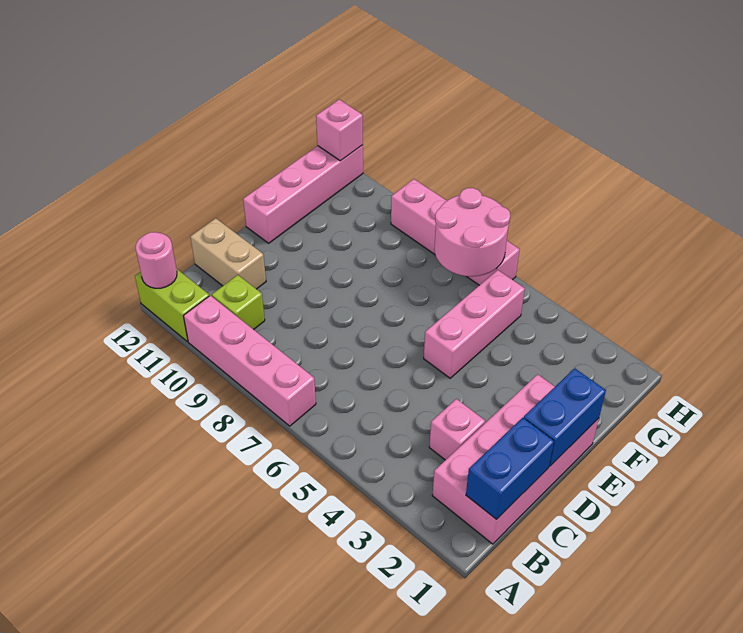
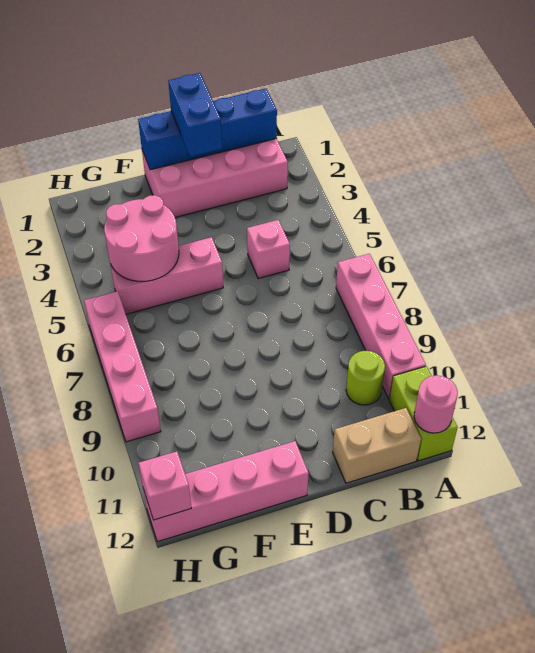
lime 1x1 brick [212,275,265,330] -> lime 1x1 round brick [346,351,385,405]
pink 1x1 brick [429,399,485,460] -> pink 1x1 brick moved to [247,220,290,279]
tan 1x2 brick [190,218,266,289] -> tan 1x2 brick turned to [333,408,421,483]
none -> blue 1x2 brick [168,73,222,157]
pink 2x2 round brick [434,188,510,277] -> pink 2x2 round brick moved to [104,195,179,282]

